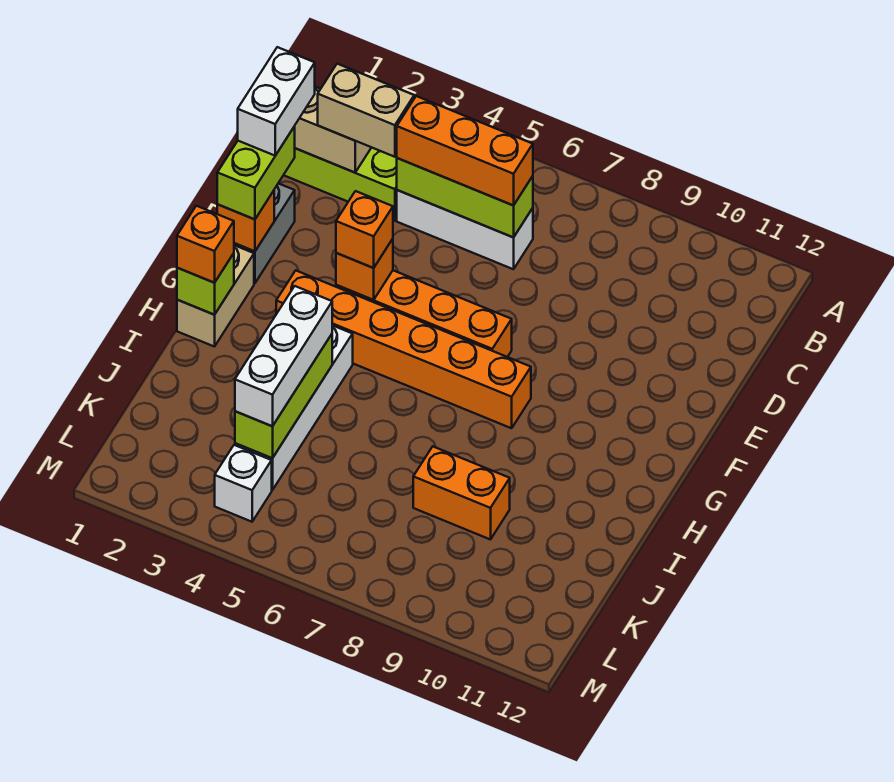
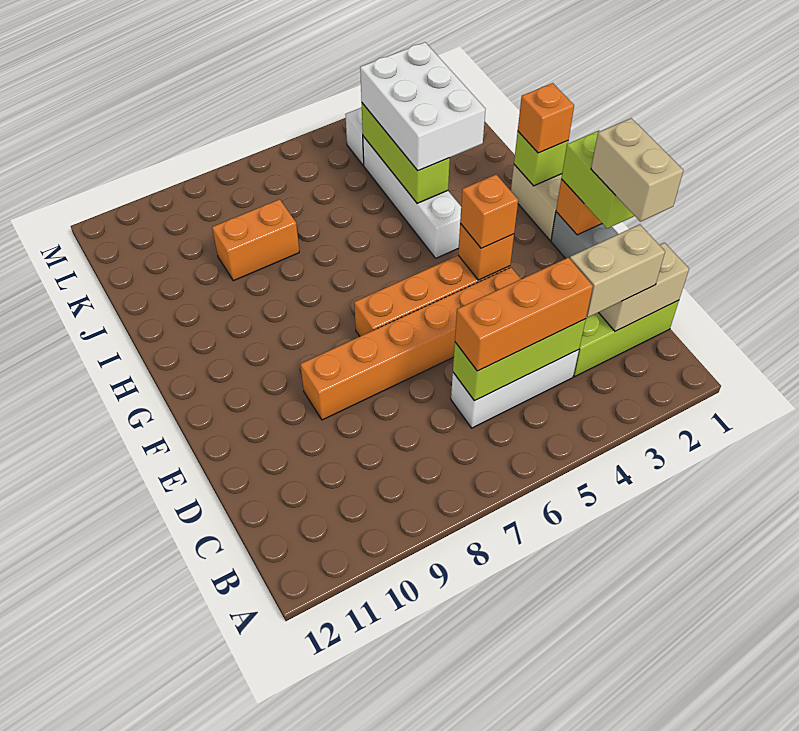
white 1x2 brick [238,47,315,156] -> tan 1x2 brick [591,118,683,222]
orange 1x6 brick [276,271,531,428] -> orange 1x6 brick moved to [301,268,521,420]
white 1x3 brick [235,286,332,426] -> white 2x3 brick [360,42,486,171]

